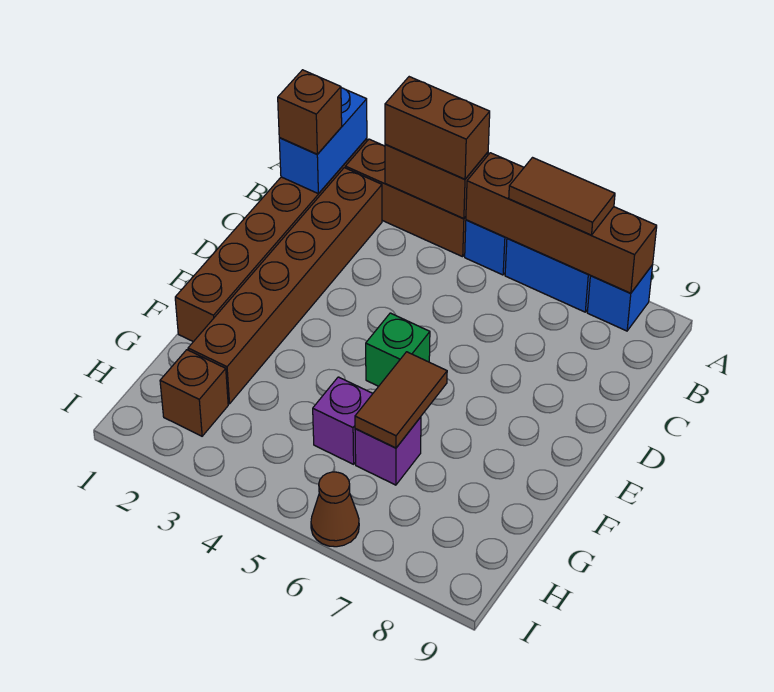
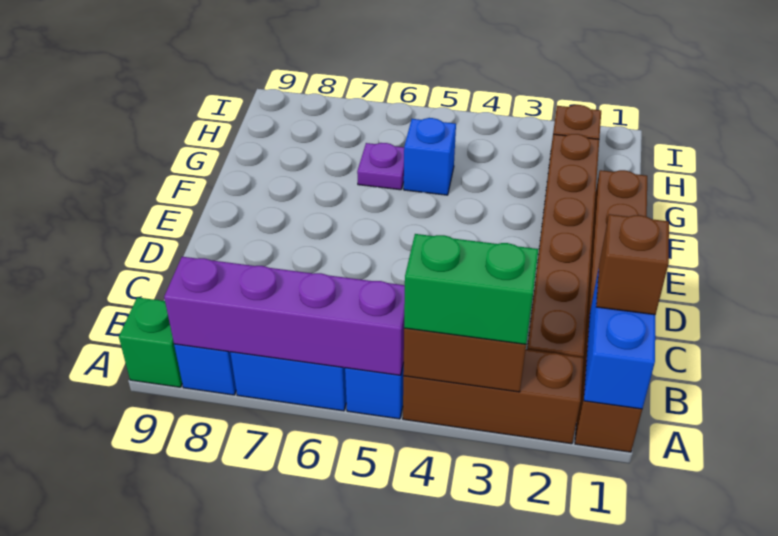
brown 1x2 brick [385,77,490,179] -> green 1x2 brick [404,234,538,344]
brown 1x4 brick [466,153,657,293] -> purple 1x4 brick [164,257,405,375]
brown 1x2 tile [509,158,615,235] -> none
green 1x1 brick [366,313,430,386] -> green 1x1 brick moved to [119,297,182,387]
brown 1x2 tile [355,352,447,448] -> none
purple 1x1 brick [313,377,373,464] -> blue 1x1 brick [404,118,456,195]
purple 1x1 brick [355,417,421,485] -> purple 1x1 plate [357,143,404,190]
brown 1x1 cone [311,472,359,547] -> none

